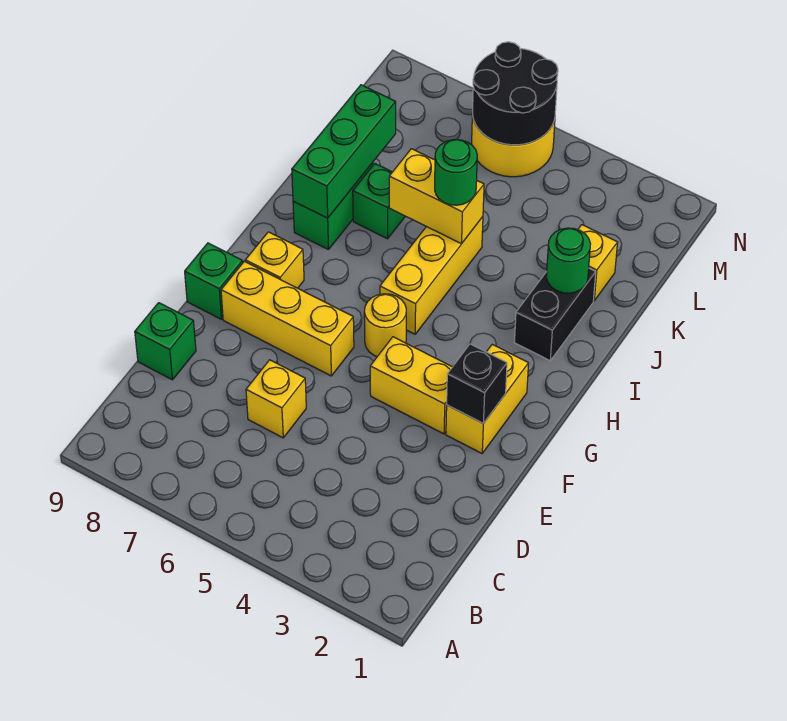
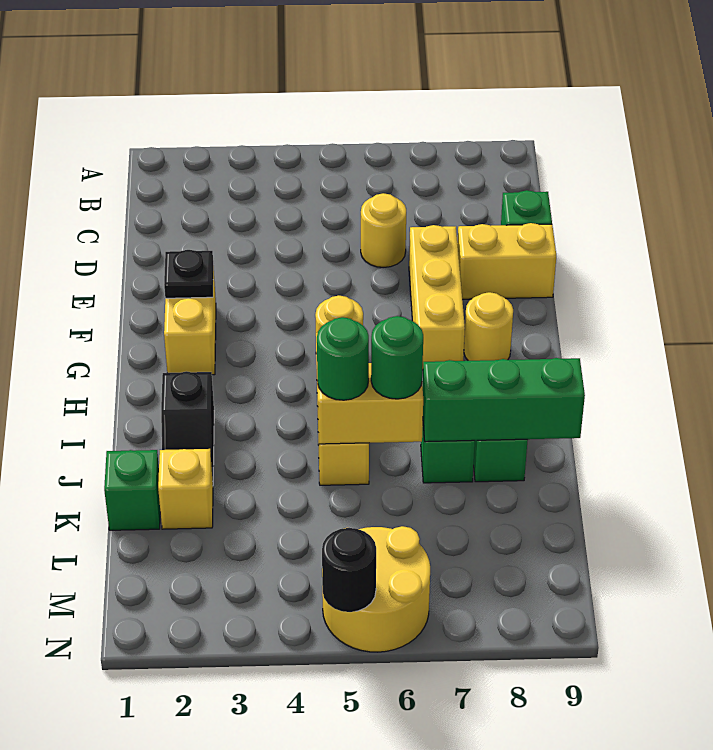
yellow 1x1 brick [246,360,306,438] -> yellow 1x1 round brick [361,193,406,267]
black 1x1 brick [447,344,507,423] -> black 1x1 plate [164,250,213,298]
yellow 1x2 brick [370,337,452,434] -> yellow 1x2 brick moved to [457,223,556,299]
yellow 1x3 brick [221,261,354,376] -> yellow 1x3 brick turned to [409,225,465,370]
green 1x1 brick [185,243,243,319] -> green 1x1 brick moved to [104,450,160,530]
yellow 1x1 brick [245,232,304,288] -> yellow 1x1 round brick [464,292,513,361]
black 1x2 brick [514,268,596,361] -> black 1x2 slope [161,371,214,481]
green 1x3 brick [292,85,396,218] -> green 1x3 brick turned to [423,358,585,442]
green 1x1 round brick [546,228,590,293] -> green 1x1 round brick moved to [371,316,423,399]
black 2x2 round brick [473,42,558,145] -> black 1x1 round brick [322,528,376,612]

